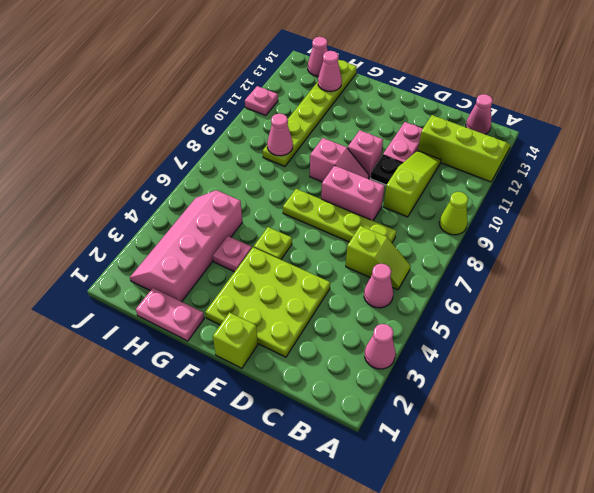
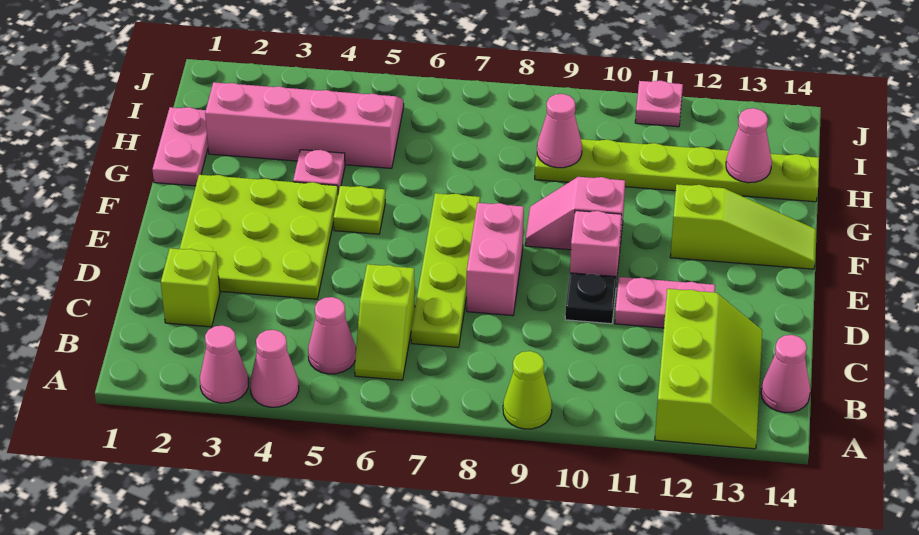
lime 1x3 slope [384,151,441,217] -> lime 1x3 slope moved to [670,184,816,269]
lime 1x1 brick [213,313,258,368] -> lime 1x1 brick moved to [161,248,220,327]
pink 1x2 slope [310,138,369,182] -> pink 1x2 slope turned to [525,177,625,250]
pink 1x1 cone [308,37,328,76] -> pink 1x1 cone moved to [250,330,299,407]

